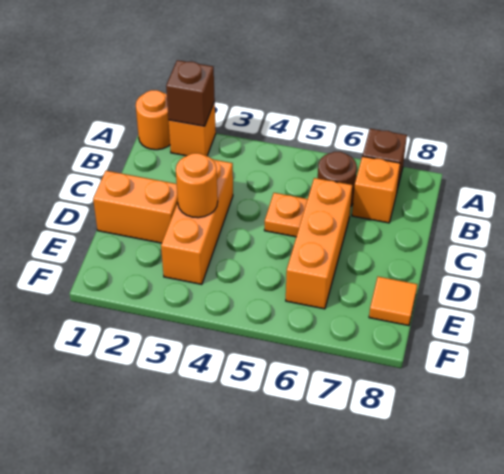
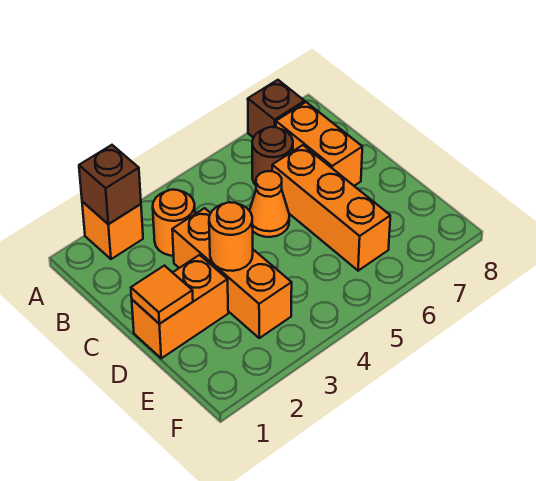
orange 1x1 round brick [136,90,170,150] -> orange 1x1 round brick moved to [153,190,195,256]
orange 1x1 brick [352,156,400,223] -> orange 1x2 brick [276,102,362,186]
orange 1x1 plate [264,193,308,237] -> orange 1x1 cone [250,171,289,237]
orange 1x1 tile [369,277,417,326] -> orange 1x1 tile moved to [131,266,193,324]

